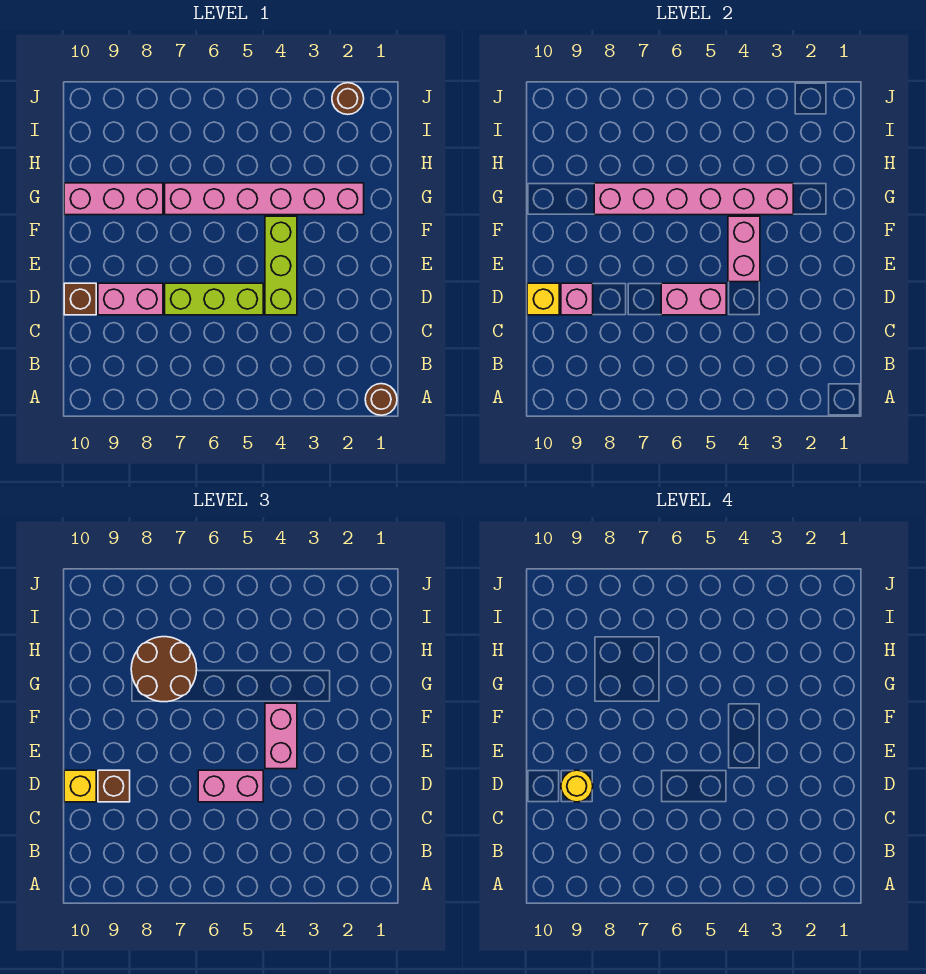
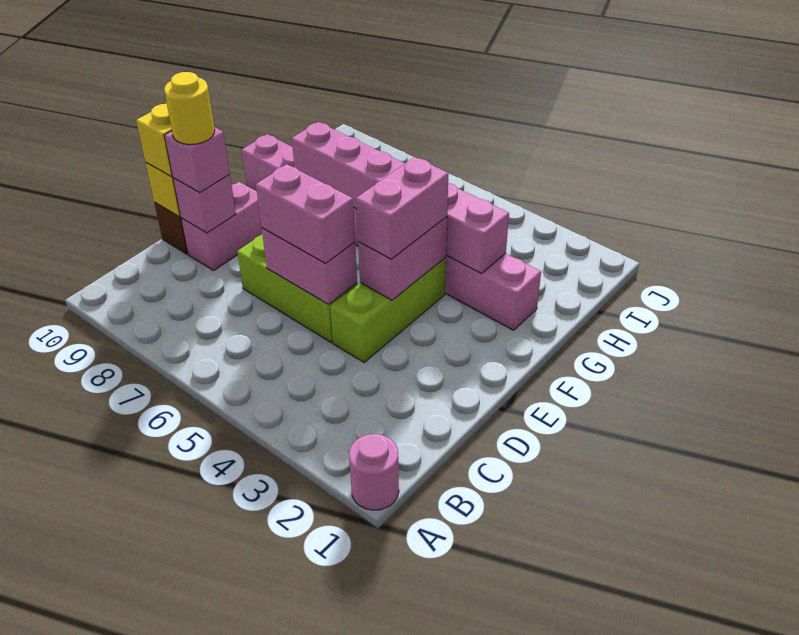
brown 1x1 round brick [365,384,397,415] -> pink 1x1 round brick [349,434,399,510]
pink 1x2 brick [98,283,163,315] -> pink 1x2 brick turned to [181,182,262,270]
brown 1x1 brick [98,770,130,802] -> pink 1x1 brick [164,127,230,193]
brown 2x2 round brick [131,637,197,702] -> none
brown 1x1 round brick [332,83,364,115] -> none

